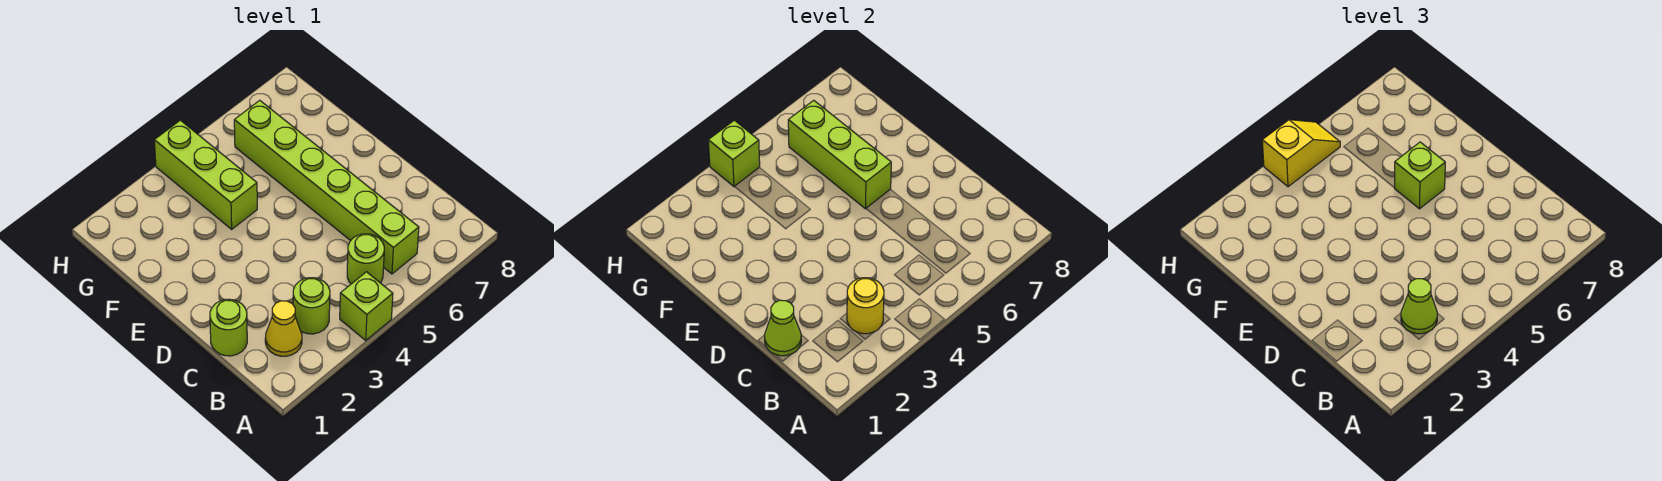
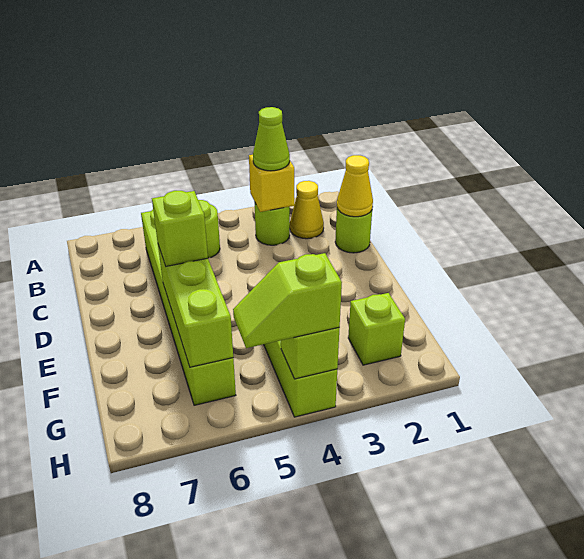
lime 1x1 brick [340,272,393,340] -> lime 1x1 brick moved to [348,293,405,365]
yellow 1x1 round brick [847,278,884,334] -> yellow 1x1 brick [249,155,294,212]
lime 1x1 cone [765,300,801,356] -> yellow 1x1 cone [337,155,373,217]
yellow 1x2 slope [1262,120,1340,187] -> lime 1x2 slope [233,253,342,348]

